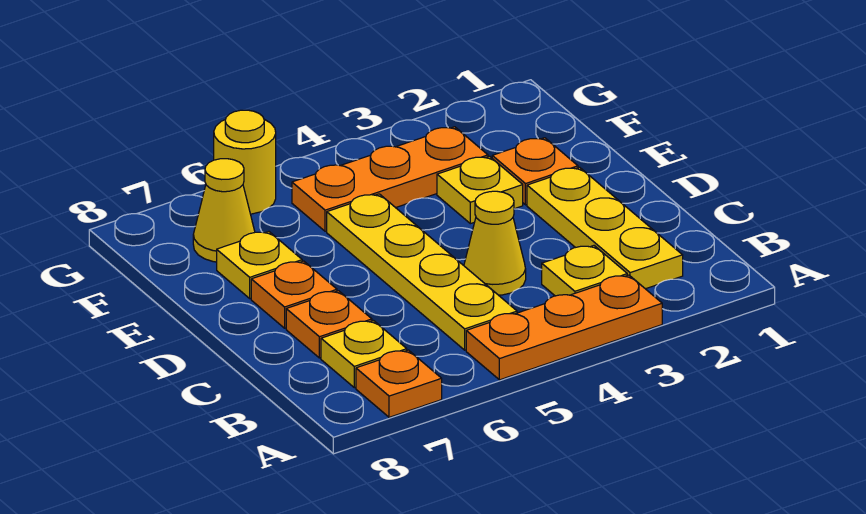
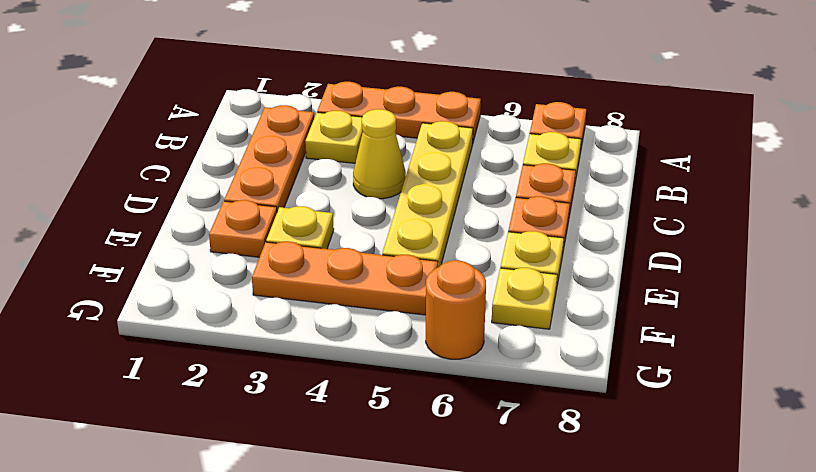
yellow 1x3 plate [527,167,683,289] -> orange 1x3 plate [224,105,314,212]
yellow 1x1 cone [193,159,255,262] -> yellow 1x1 plate [492,268,557,329]
yellow 1x1 round brick [214,110,276,214] -> orange 1x1 round brick [426,260,486,359]

